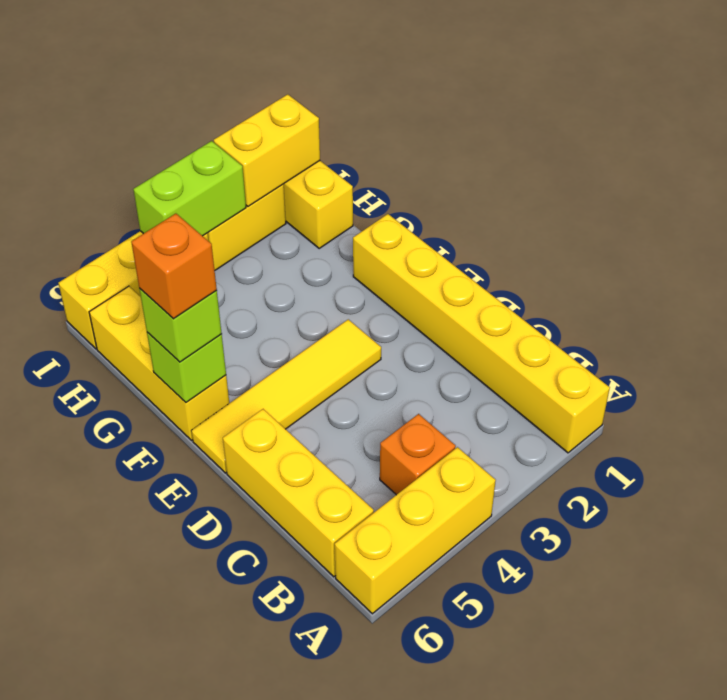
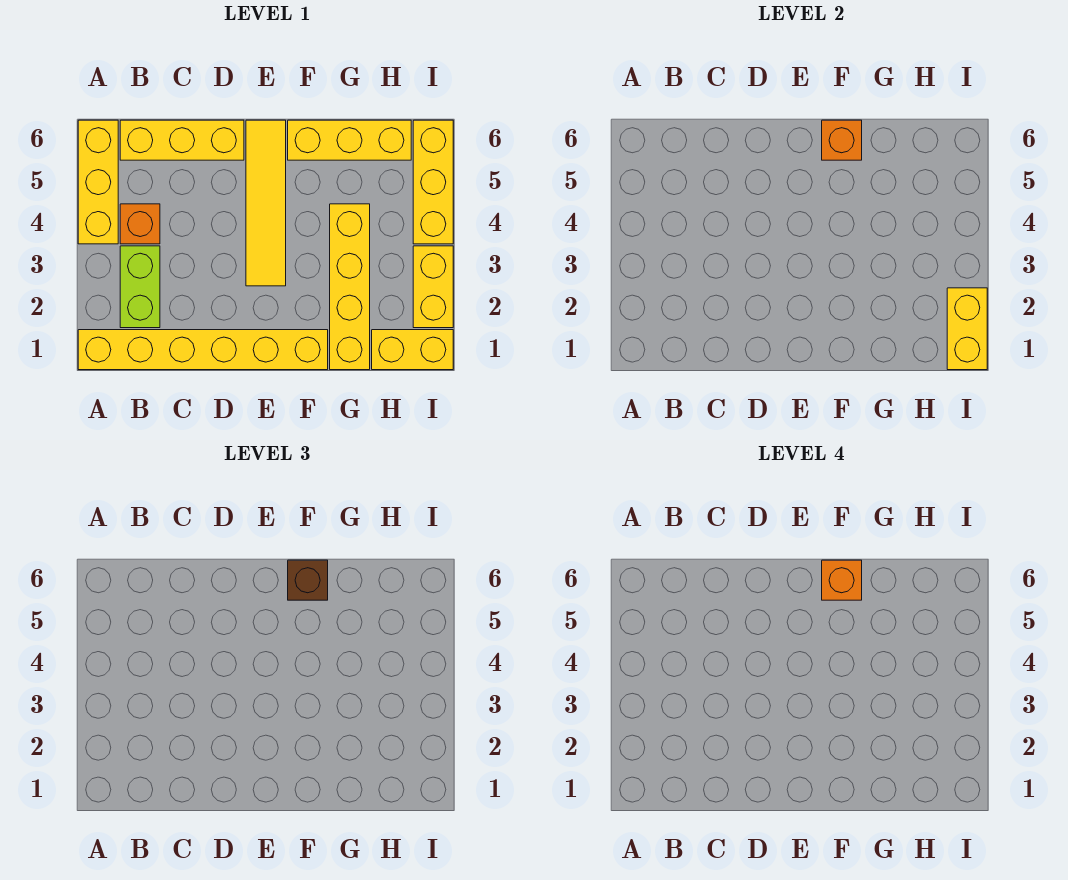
lime 1x1 brick [147,332,226,402] -> orange 1x1 brick [822,120,862,160]
lime 1x1 brick [139,288,222,362] -> brown 1x1 brick [288,560,328,600]
none -> yellow 1x4 brick [330,204,370,370]
lime 1x2 brick [133,141,246,236] -> lime 1x2 brick moved to [120,246,160,328]

